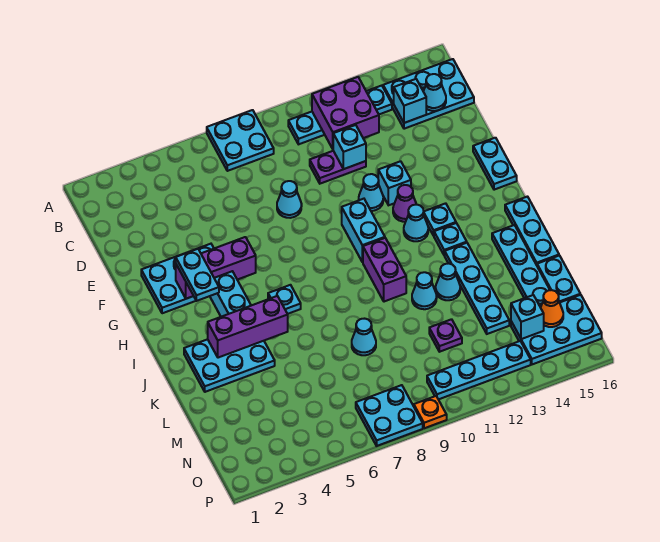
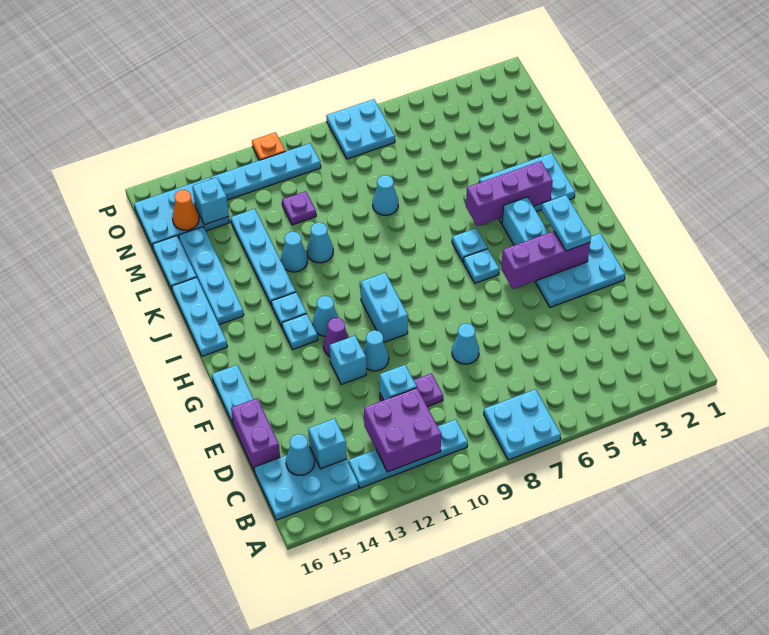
none -> cyan 1x1 plate [464,249,499,283]
purple 1x2 brick [363,238,406,302] -> purple 1x2 brick moved to [231,398,280,470]
orange 1x1 plate [414,396,447,428] -> orange 1x1 plate moved to [252,132,285,160]

